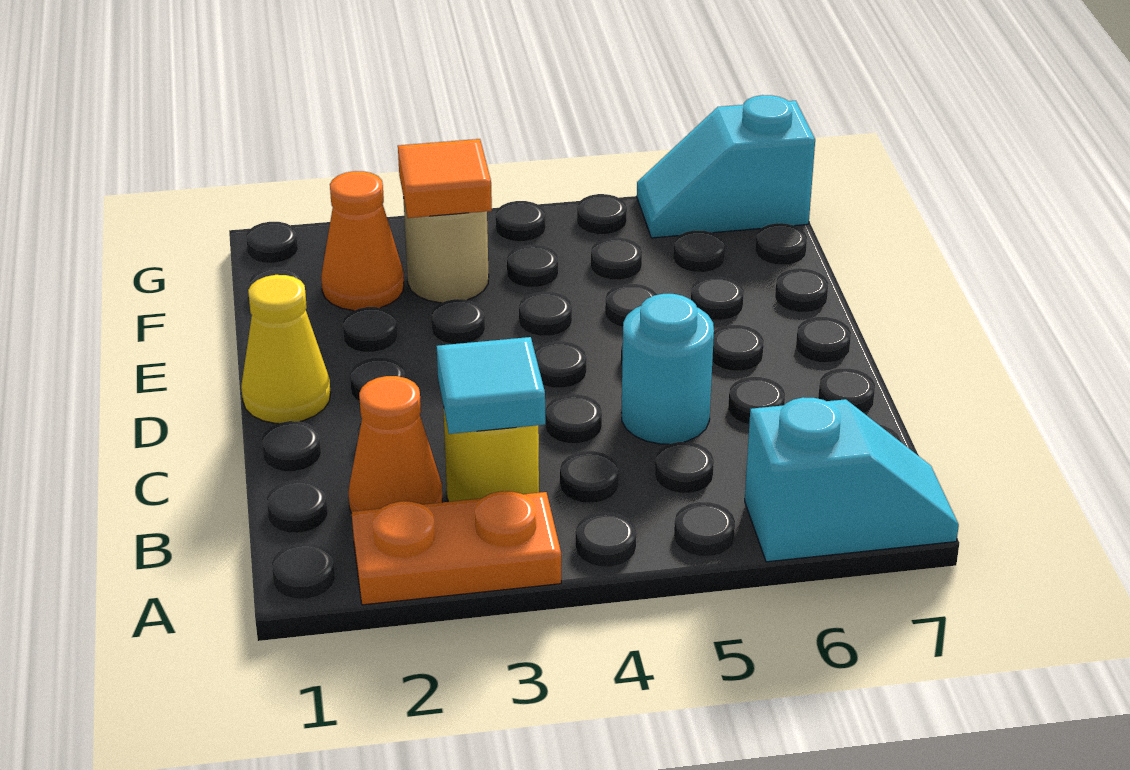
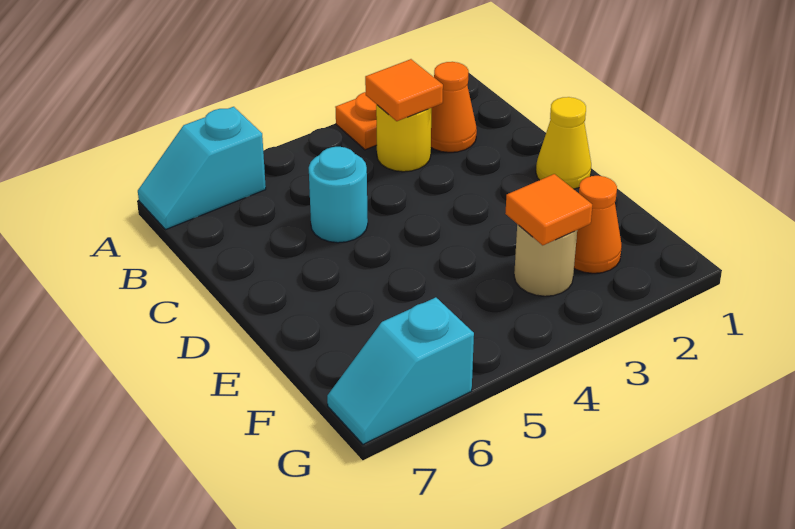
cyan 1x1 tile [437,337,545,434] -> orange 1x1 tile [365,59,443,121]
cyan 1x2 slope [637,95,815,238] -> cyan 1x2 slope turned to [327,297,474,444]

